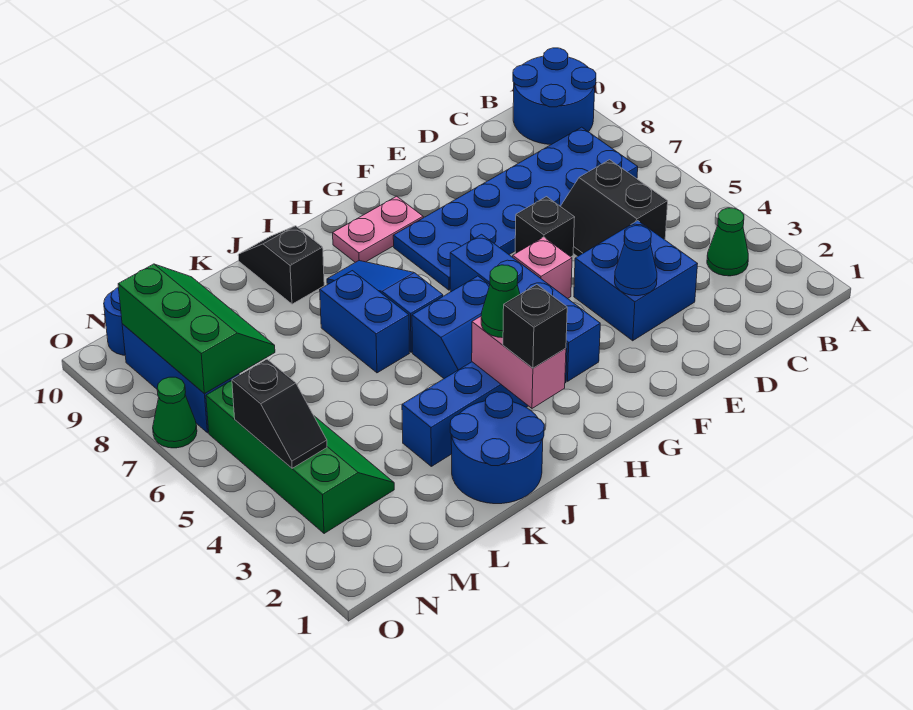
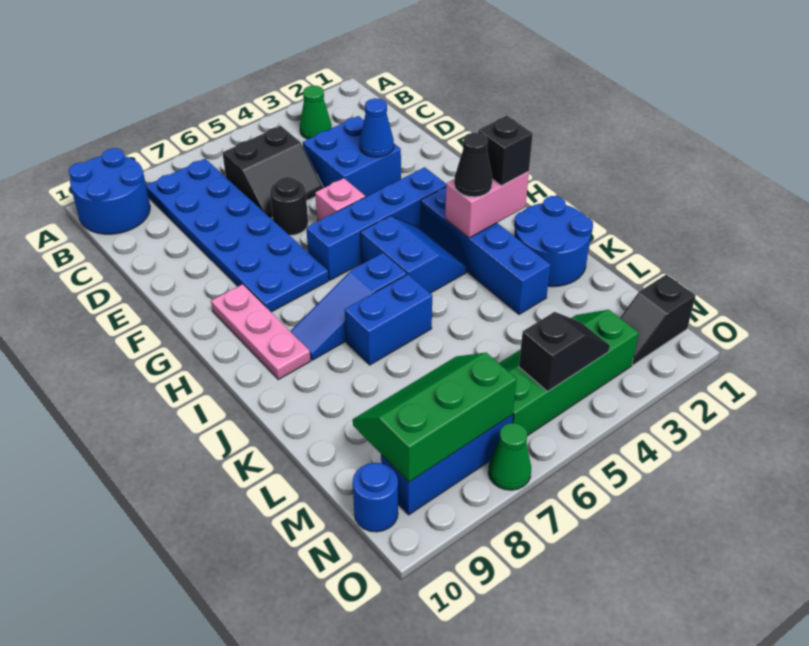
black 1x1 brick [515,197,575,257] -> black 1x1 round brick [270,177,308,235]
pink 1x2 plate [333,196,423,262] -> pink 1x3 plate [211,284,311,380]
green 1x1 cone [481,265,520,338] -> black 1x1 cone [454,133,492,197]
black 1x2 slope [238,226,324,304] -> black 1x2 slope moved to [620,274,696,365]

